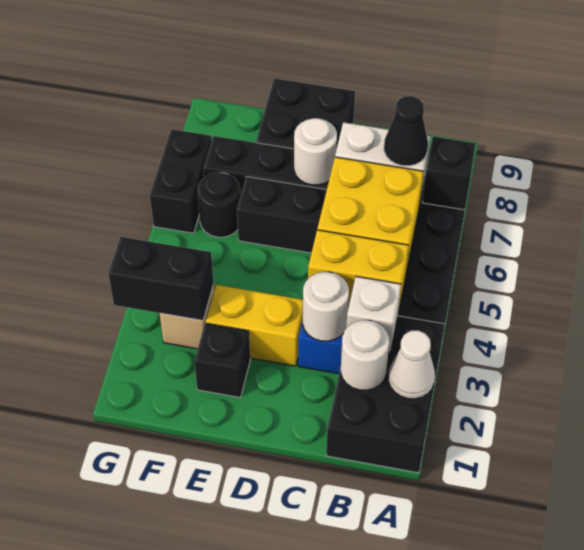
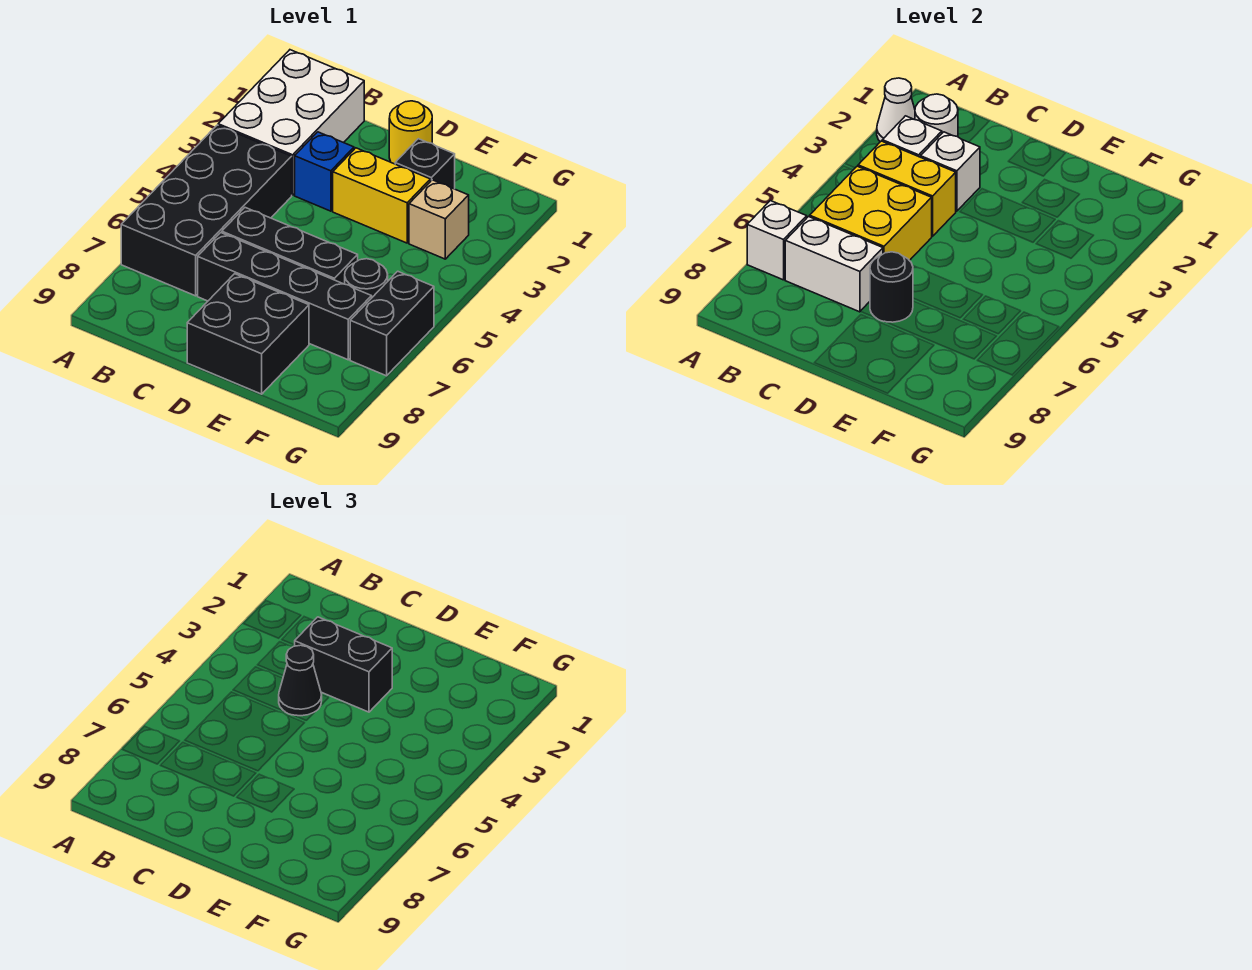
black 2x3 brick [326,316,445,473] -> white 2x3 brick [218,50,364,195]
black 1x1 brick [422,136,476,210] -> white 1x1 brick [747,201,807,280]
black 1x1 cone [384,96,428,166] -> black 1x1 cone moved to [279,645,322,716]
white 1x1 round brick [303,272,349,341] -> white 1x1 brick [921,132,980,211]
none -> yellow 1x1 round brick [389,101,432,164]
white 1x1 round brick [294,118,337,185] -> black 1x1 round brick [870,252,913,322]
black 1x2 brick [108,237,214,321] -> black 1x2 brick moved to [295,617,392,712]

